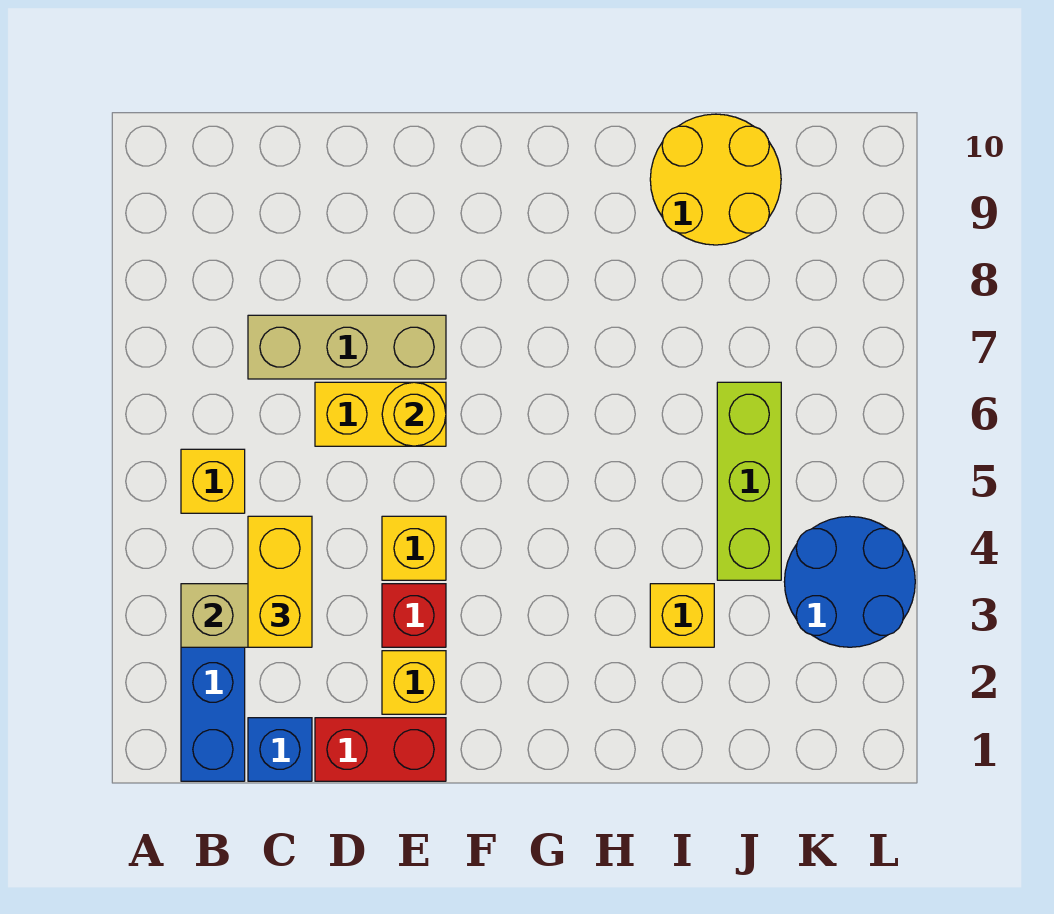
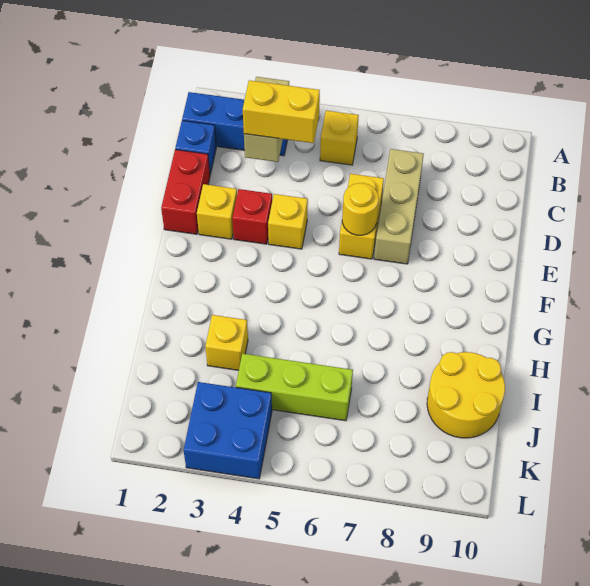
blue 2x2 round brick [784,516,915,647] -> blue 2x2 brick [184,382,272,479]

